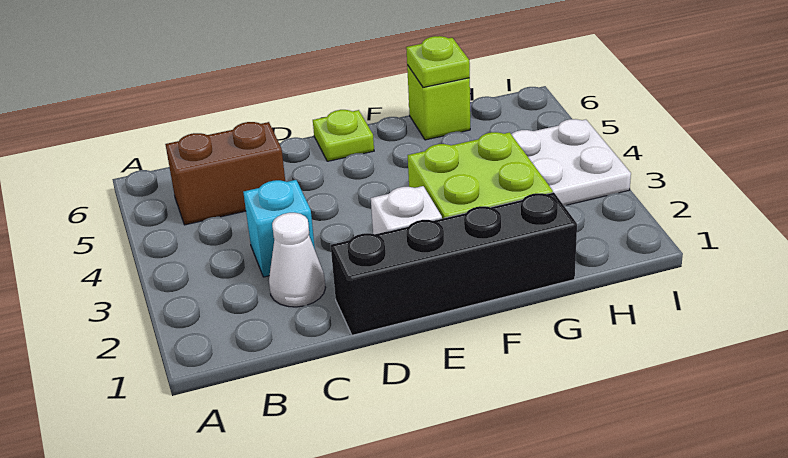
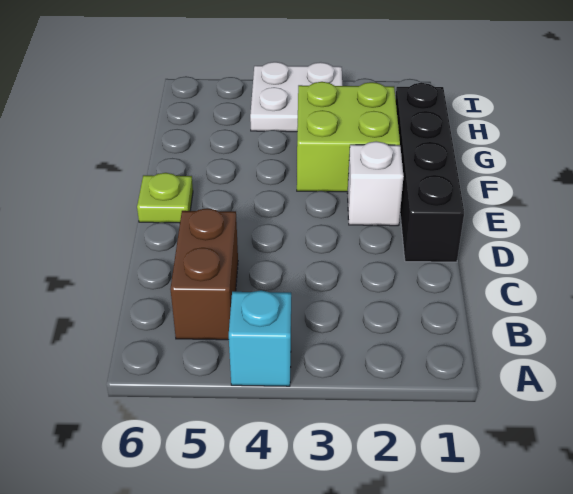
white 1x1 cone [269,213,326,307] -> none
cyan 1x1 brick [243,180,315,277] -> cyan 1x1 brick moved to [229,290,291,386]
lime 1x1 brick [407,65,470,140] -> none
lime 1x1 plate [406,36,470,87] -> none

